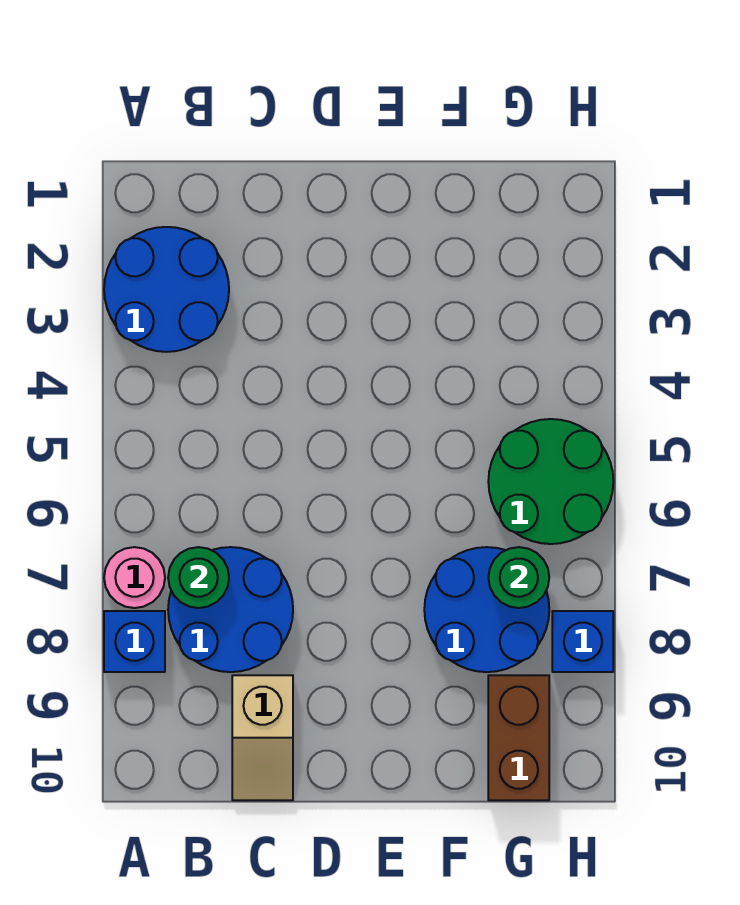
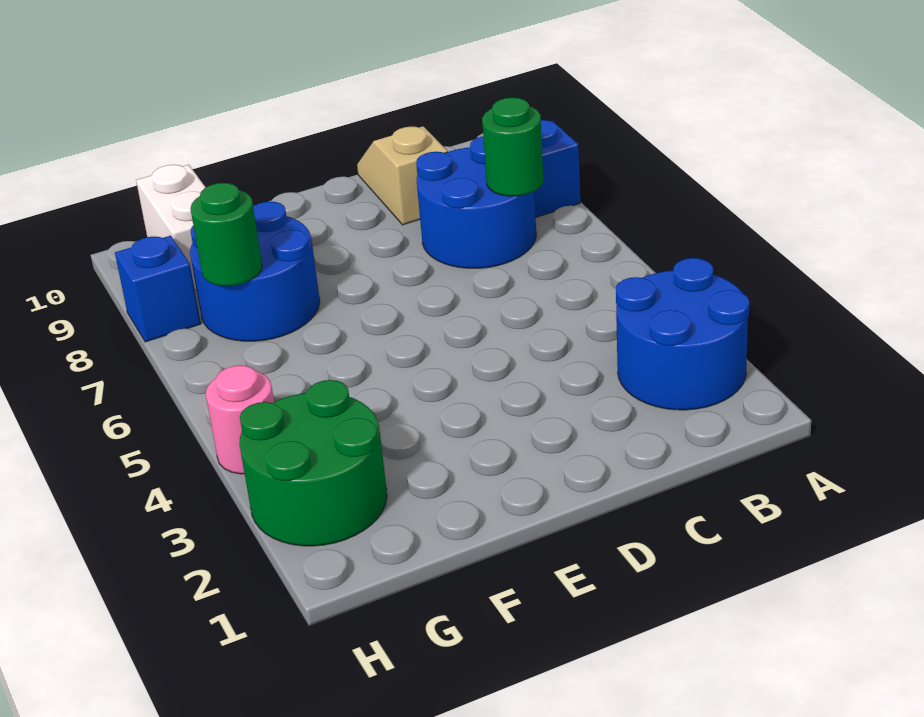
pink 1x1 round brick [104,547,165,608] -> pink 1x1 round brick moved to [206,365,274,474]
green 2x2 round brick [488,419,613,544] -> green 2x2 round brick moved to [239,380,387,546]
brown 1x2 brick [488,675,549,800] -> white 1x2 brick [136,165,206,290]

